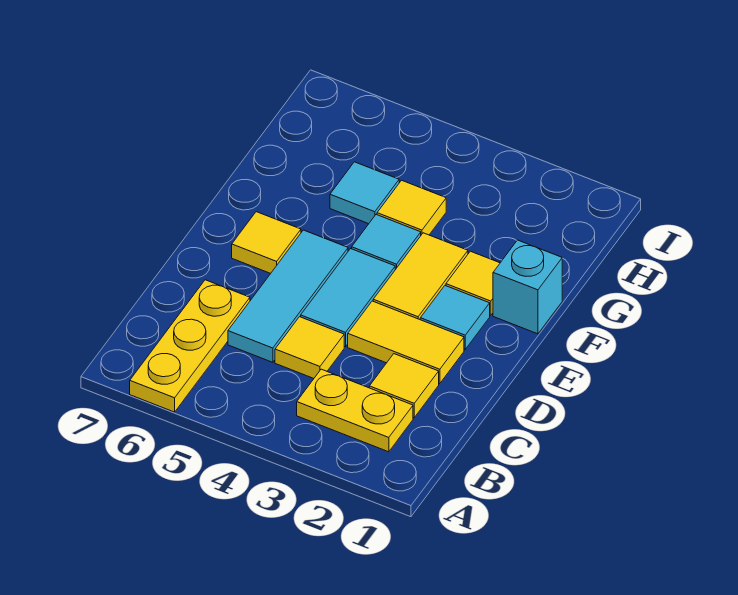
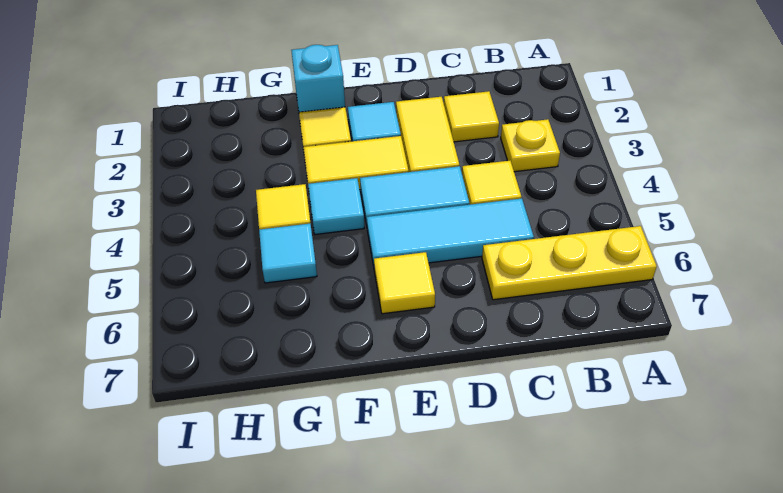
yellow 1x2 plate [297,369,413,452] -> yellow 1x1 plate [501,119,560,172]

